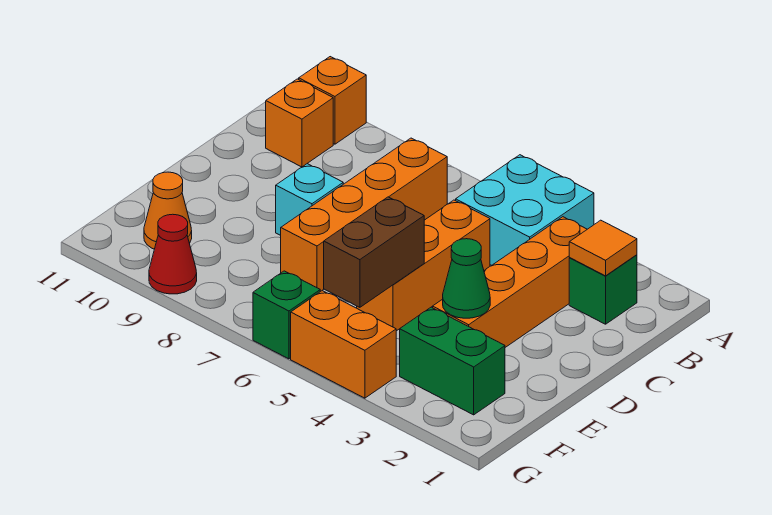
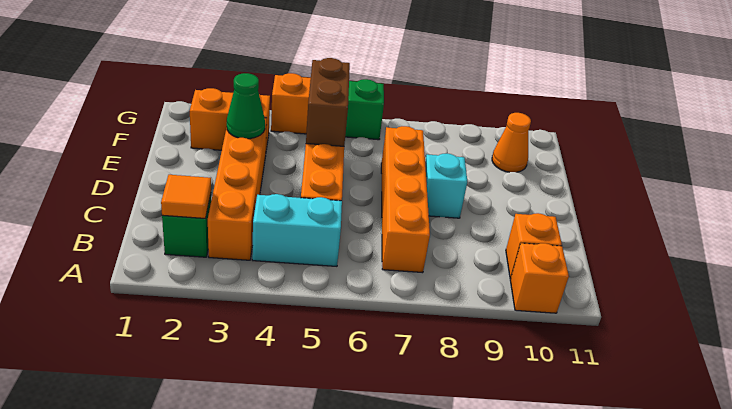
cyan 2x2 brick [456,155,594,265] -> cyan 1x2 brick [252,194,342,266]
green 1x2 brick [400,307,505,415] -> orange 1x2 brick [190,88,270,150]
red 1x1 cone [149,214,197,294] -> none

